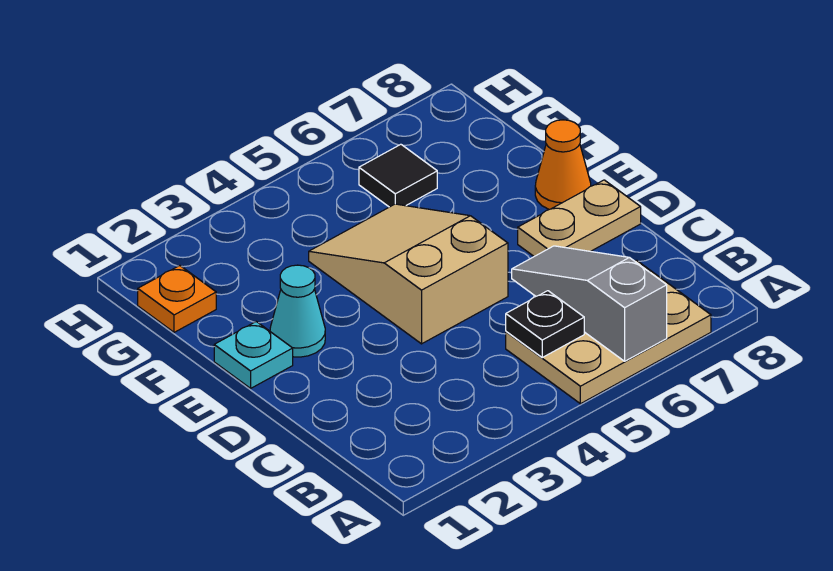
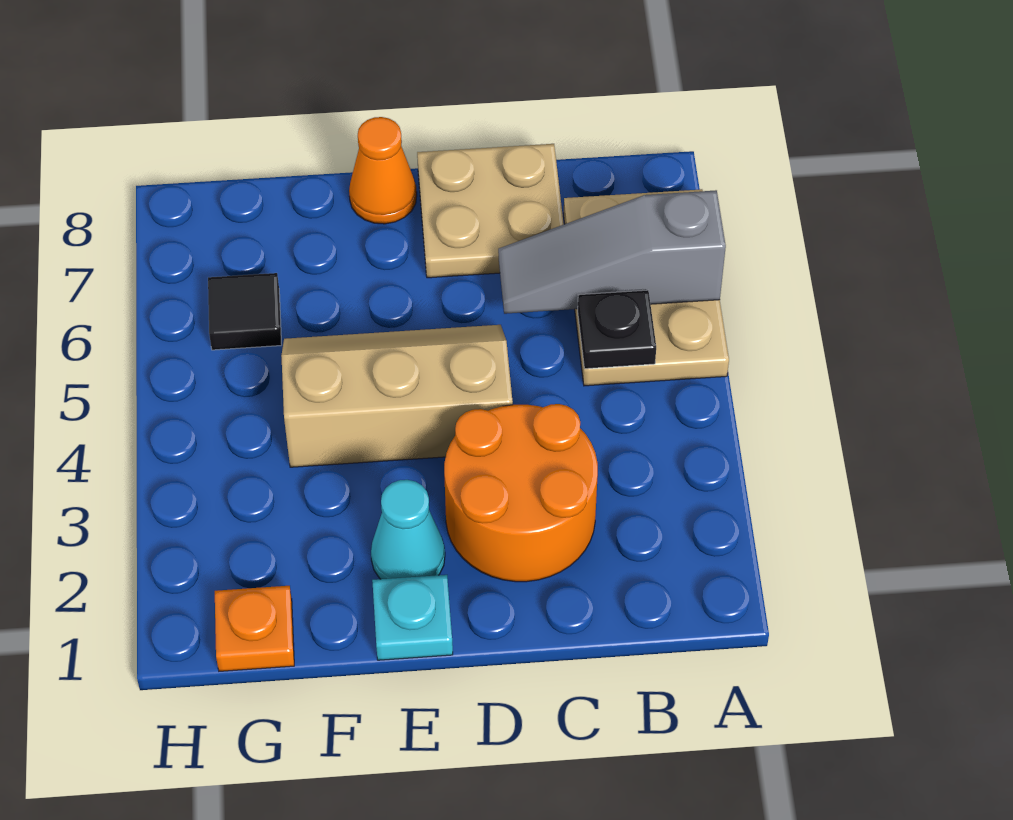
none -> orange 2x2 round brick [444,404,598,582]
tan 2x3 slope [309,204,508,344] -> tan 2x3 slope turned to [281,325,513,467]
tan 1x2 plate [518,180,641,256] -> tan 2x2 plate [417,144,564,278]

